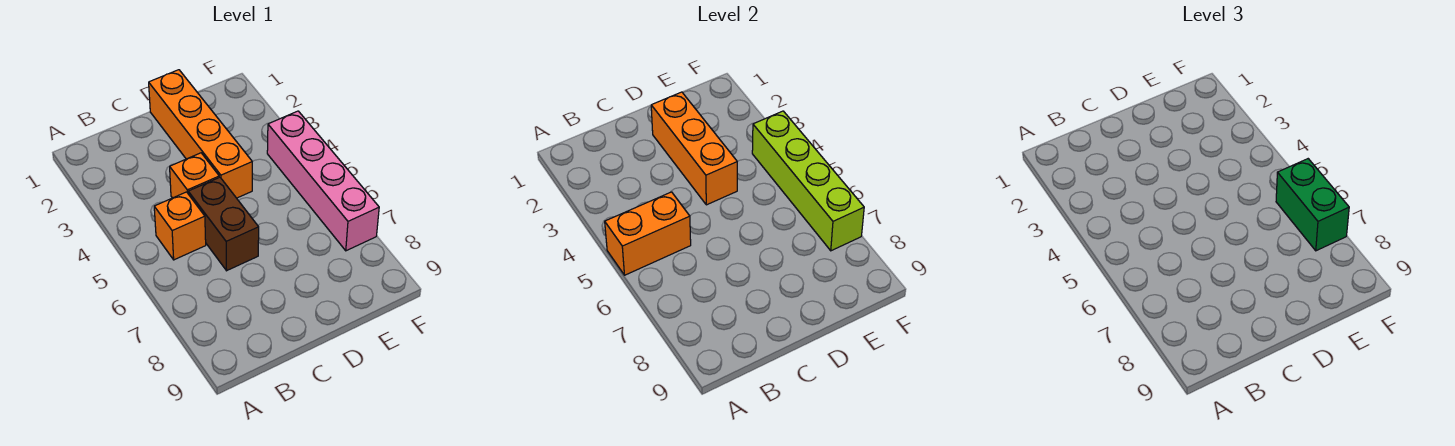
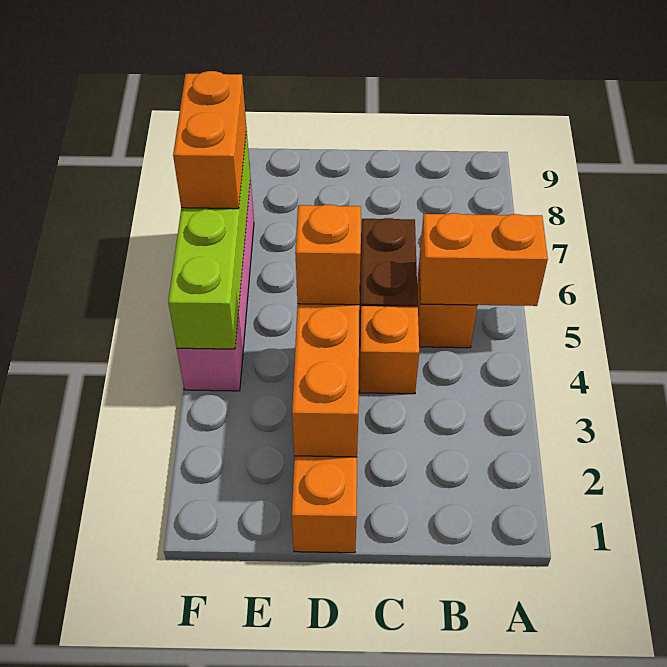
none -> orange 1x1 brick [295,205,361,305]
green 1x2 brick [1276,159,1349,251] -> orange 1x2 brick [173,71,247,209]

